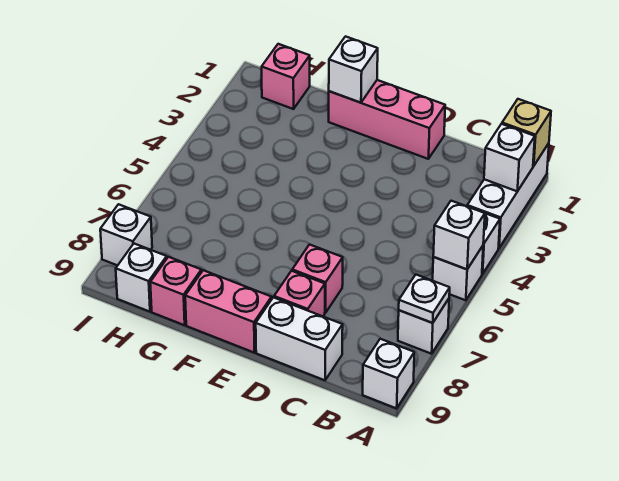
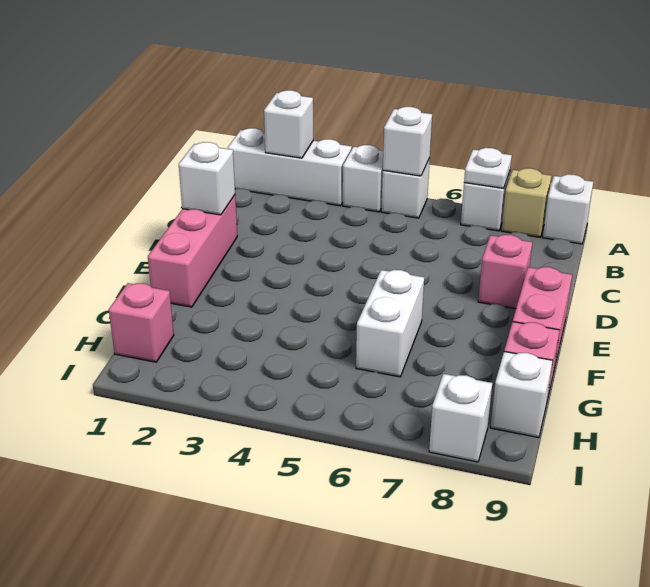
tan 1x1 brick [502,99,551,166] -> tan 1x1 brick moved to [501,168,551,237]
white 1x2 brick [256,297,343,380] -> white 1x2 brick moved to [356,270,424,377]
pink 1x1 brick [292,244,343,313] -> none
white 1x1 brick [329,36,378,103] -> white 1x1 brick moved to [179,142,235,215]

